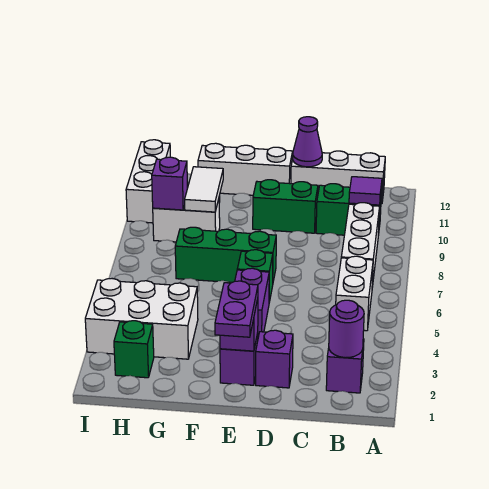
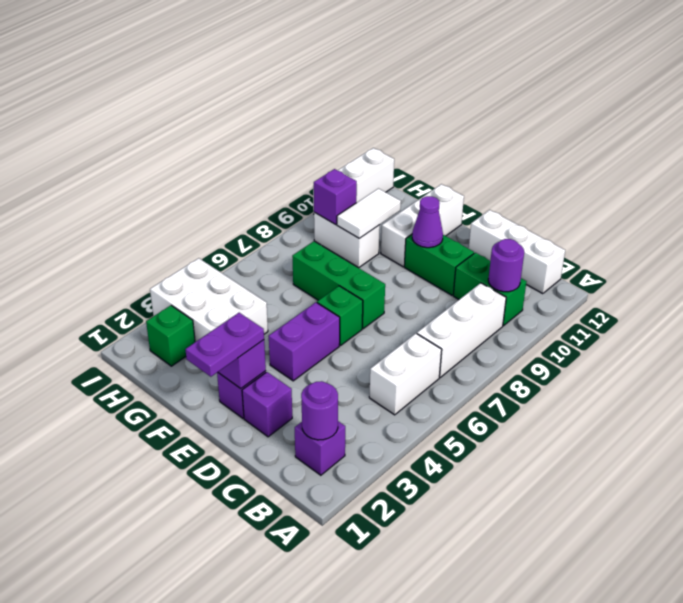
purple 1x1 tile [349,177,382,205] -> purple 1x1 round brick [488,239,524,292]
purple 1x1 cone [292,117,322,167] -> purple 1x1 cone moved to [412,196,443,248]
white 1x3 brick [198,143,293,195] -> white 1x3 brick turned to [381,184,464,267]

